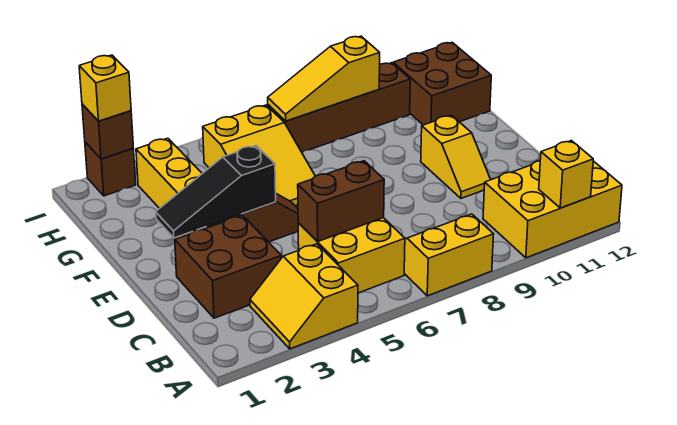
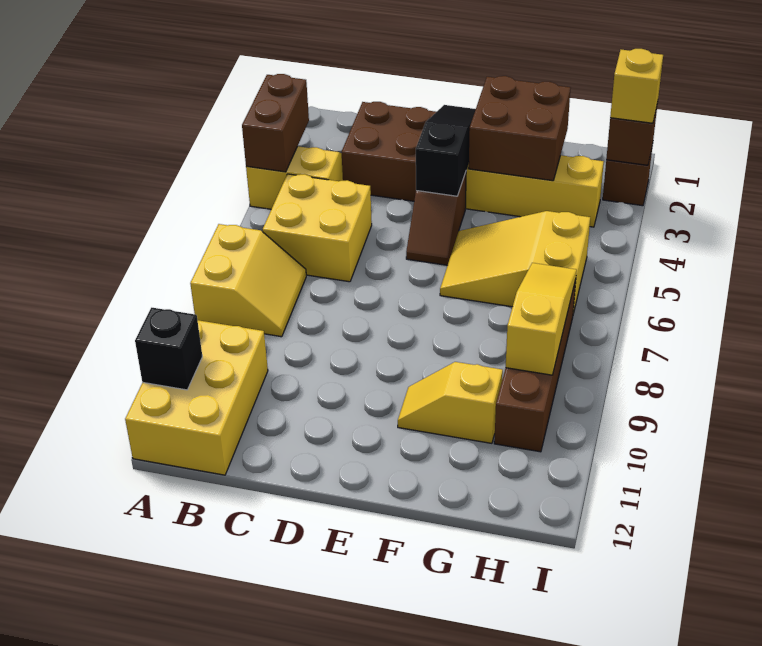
yellow 1x1 brick [539,141,593,208] -> black 1x1 brick [135,308,202,390]
brown 1x2 brick [298,161,384,242] -> brown 1x2 brick moved to [242,74,309,172]
yellow 1x2 slope [421,115,491,198] -> yellow 1x2 slope moved to [398,362,503,443]
brown 2x2 brick [393,42,491,125] -> brown 2x2 brick moved to [469,76,570,181]

